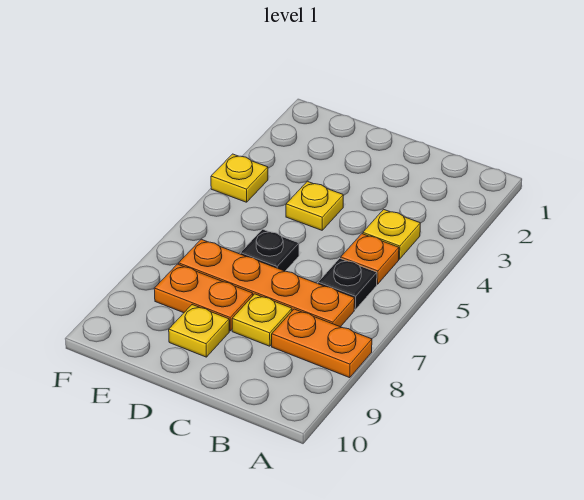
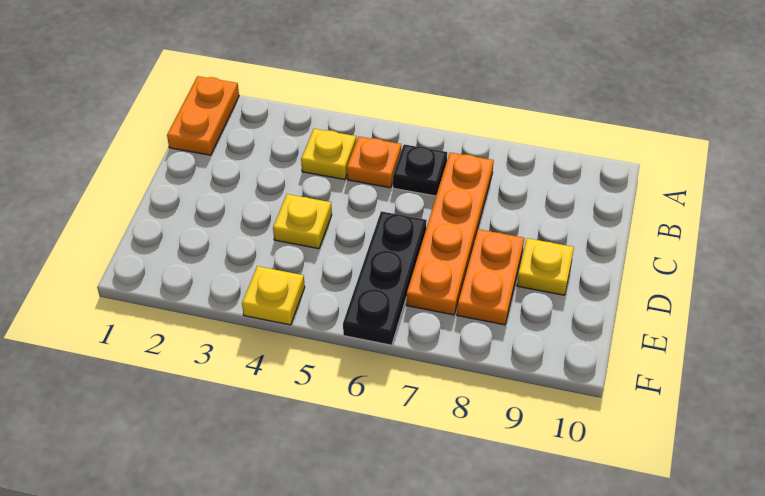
orange 1x2 plate [272,309,372,378] -> orange 1x2 plate moved to [167,76,239,155]
yellow 1x1 plate [232,294,292,346] -> none
black 1x1 plate [240,229,299,271] -> black 1x3 plate [343,211,427,345]

